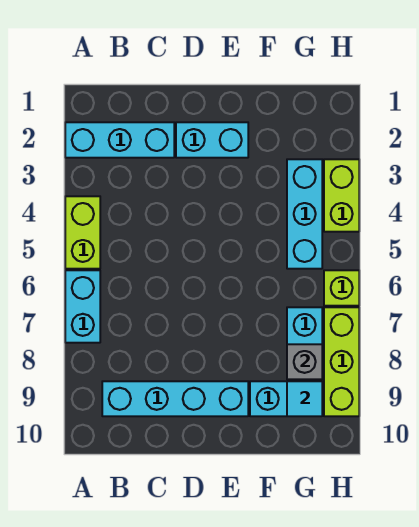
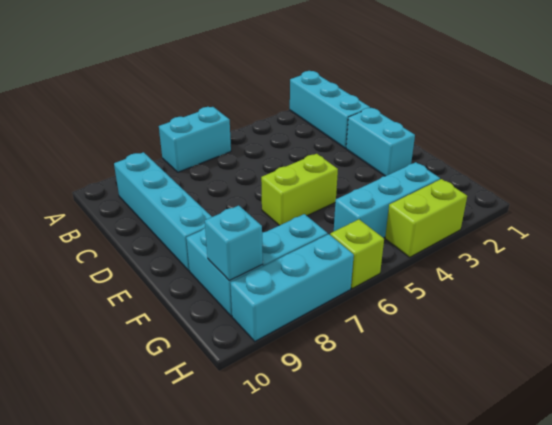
lime 1x2 brick [65,196,100,269] -> lime 1x2 brick moved to [261,154,338,225]
grey 1x1 brick [287,344,322,379] -> none
cyan 1x1 tile [287,381,322,416] -> cyan 1x1 brick [205,205,263,281]
lime 1x3 brick [324,307,359,416] -> cyan 1x3 brick [231,234,354,341]

